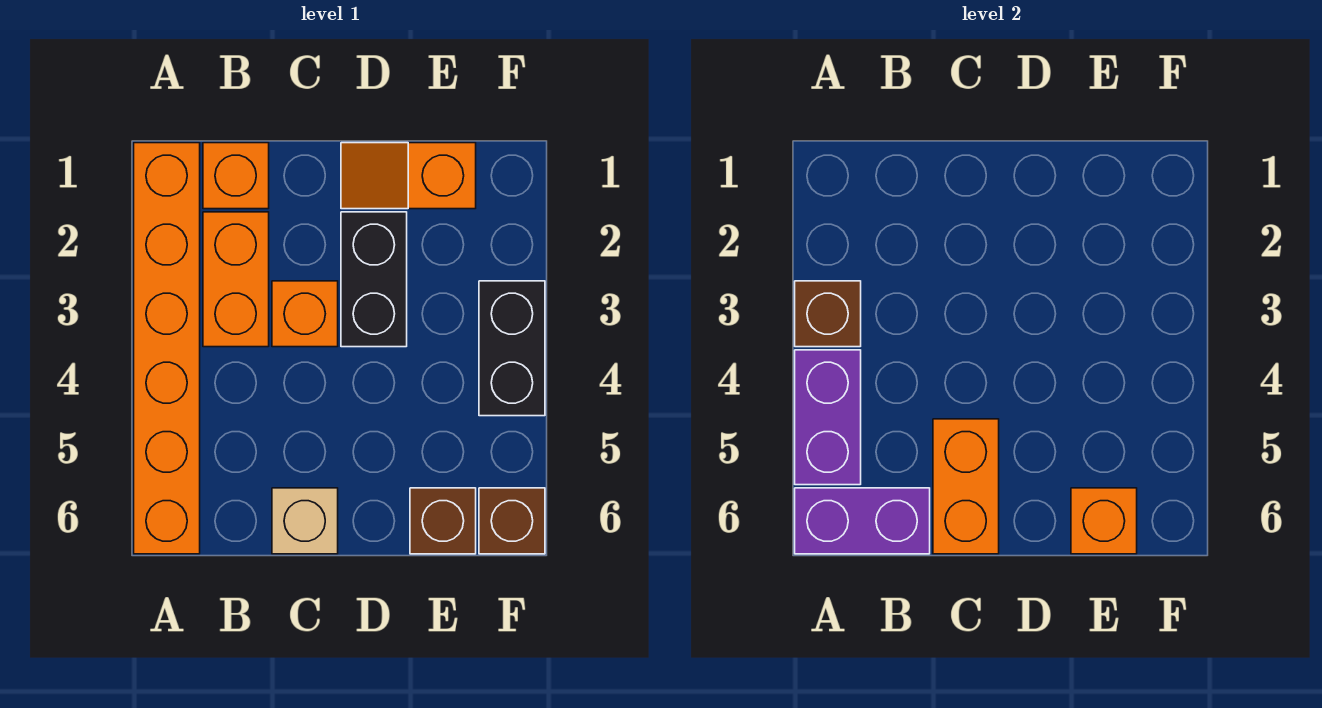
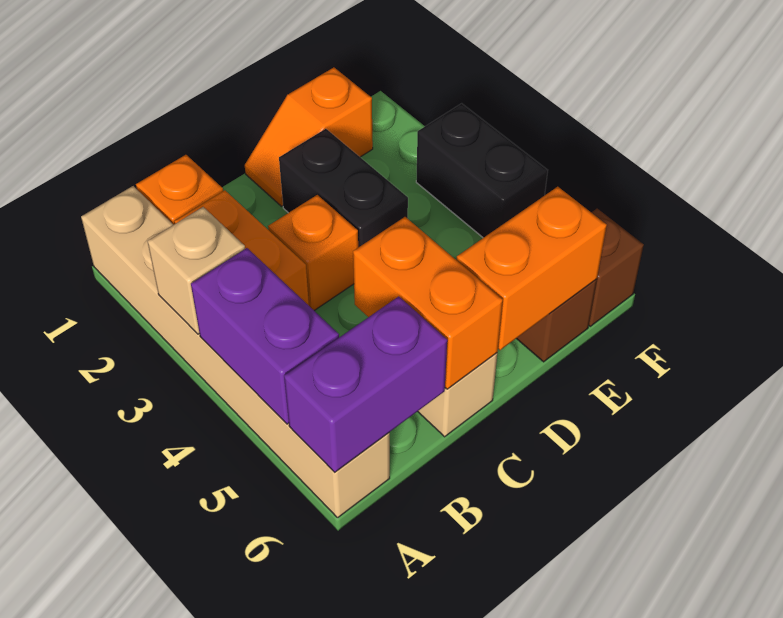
orange 1x6 brick [134,143,200,554] -> tan 1x6 brick [81,186,390,518]
brown 1x1 brick [795,281,861,347] -> tan 1x1 brick [147,207,245,334]
orange 1x1 brick [1071,488,1137,554] -> orange 1x2 brick [456,187,607,350]

